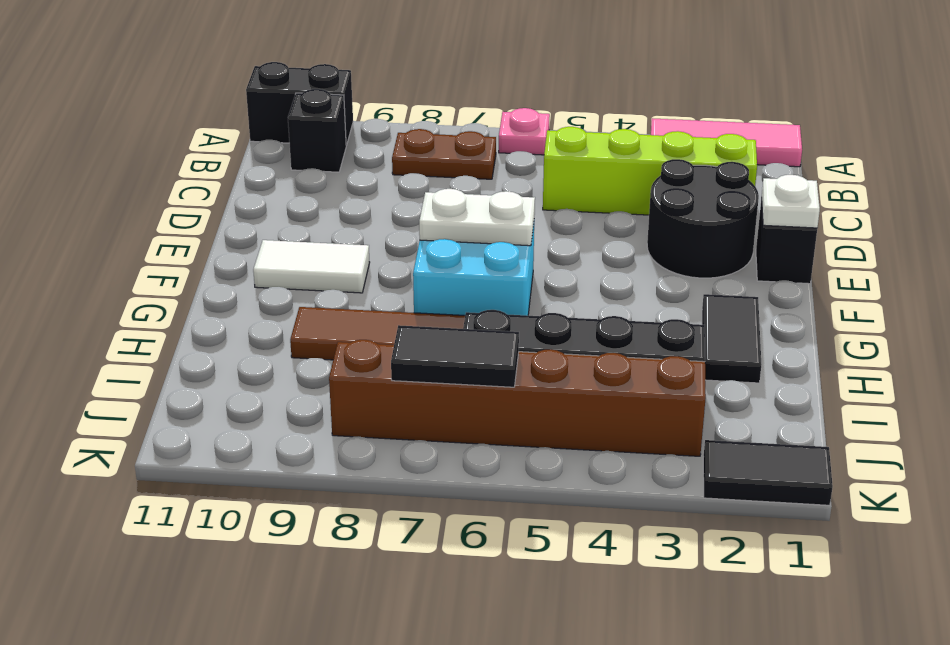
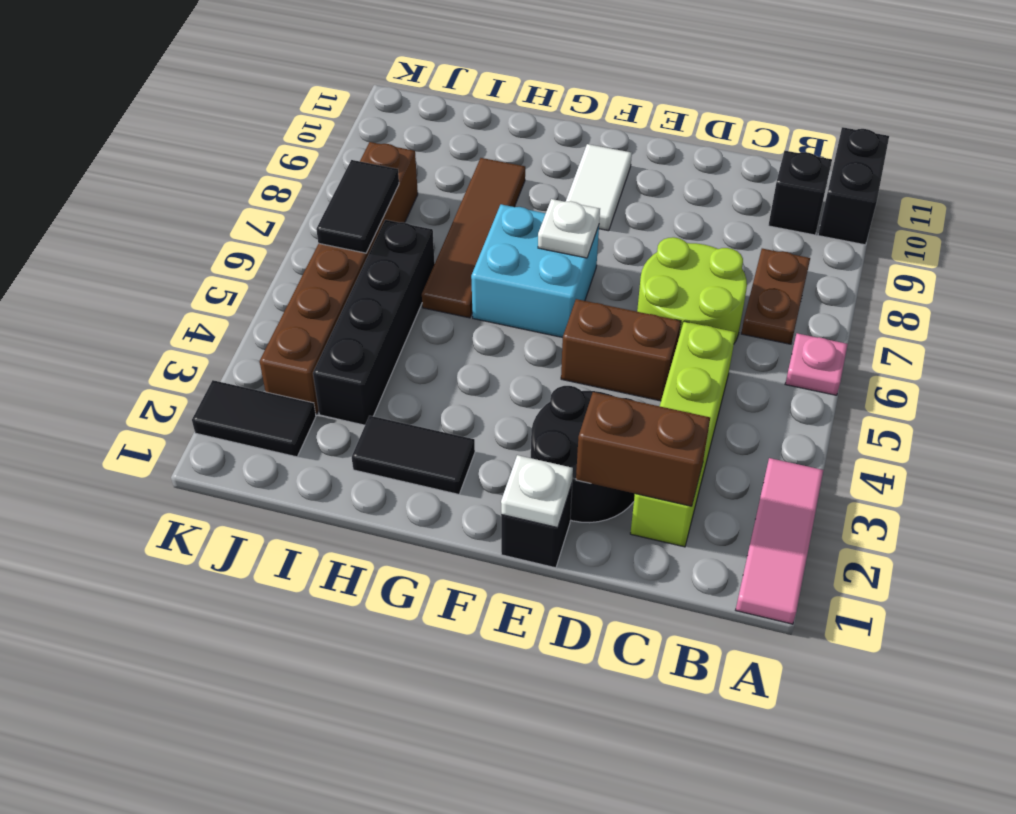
none -> brown 1x2 brick [576,392,710,506]
none -> lime 2x2 round brick [637,237,747,343]
none -> brown 1x2 brick [561,299,681,401]
white 1x2 plate [419,189,535,246] -> white 1x1 plate [538,199,600,258]
black 1x2 tile [703,440,833,505] -> black 1x2 tile turned to [192,380,316,457]

